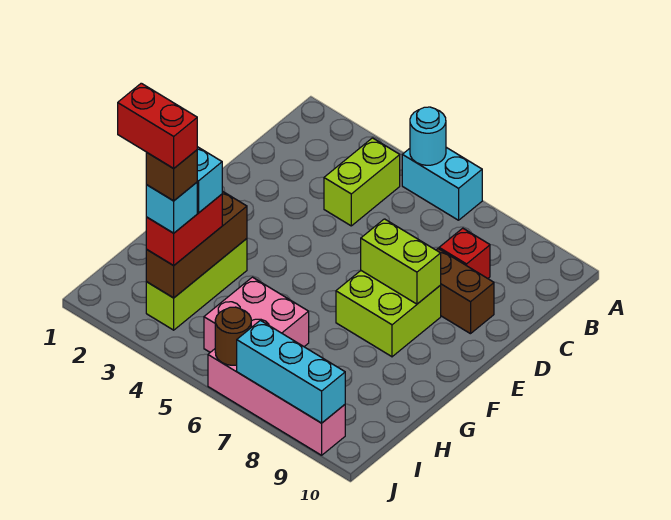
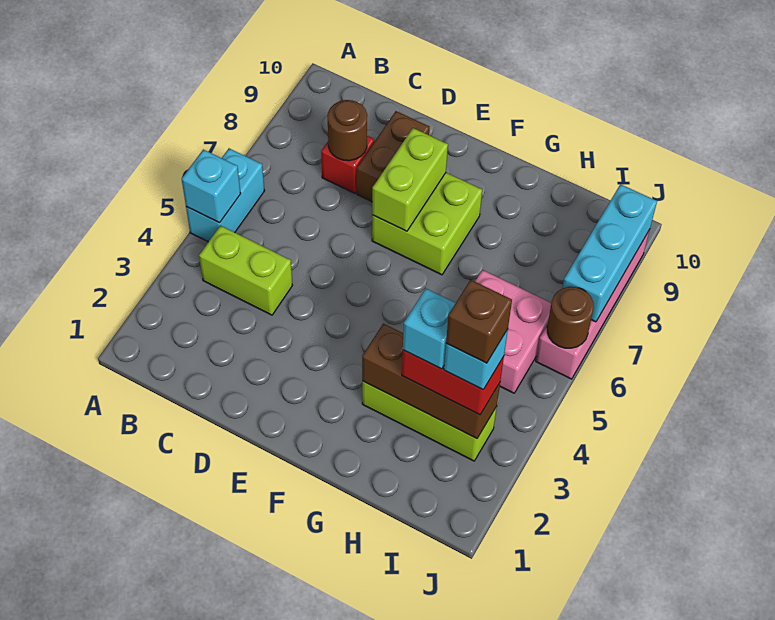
cyan 1x1 round brick [410,107,446,165] -> cyan 1x1 brick [182,150,241,223]
none -> brown 1x1 round brick [328,100,367,161]
red 1x2 brick [118,83,197,168] -> none

